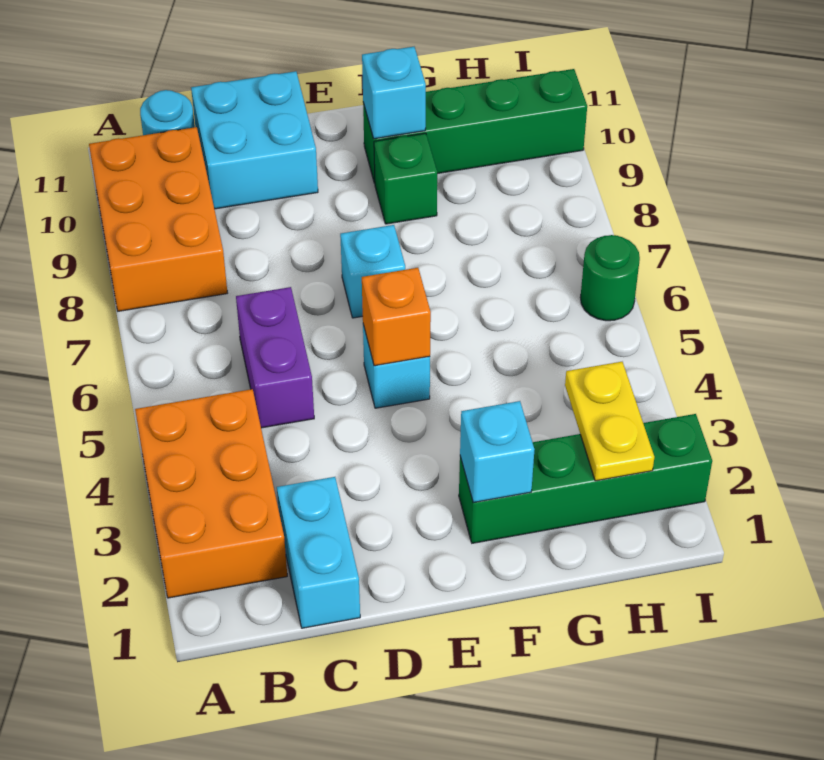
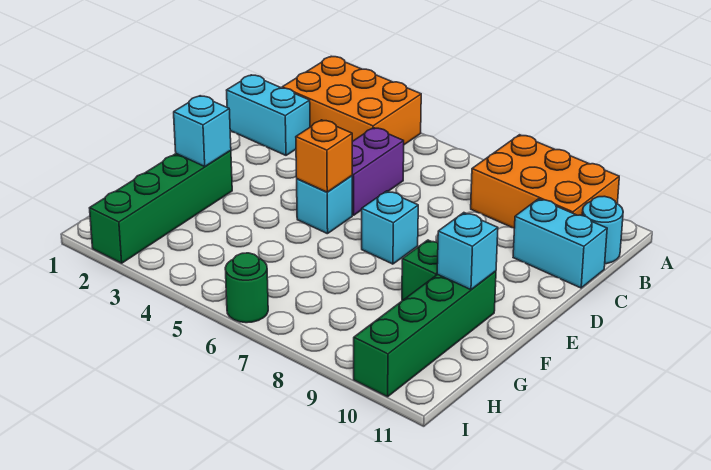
purple 1x2 brick [236,287,314,428] -> purple 1x2 brick turned to [352,128,404,215]
cyan 2x2 brick [191,71,318,209] -> cyan 1x2 brick [513,199,607,288]
yellow 1x2 plate [565,362,654,481] -> none

